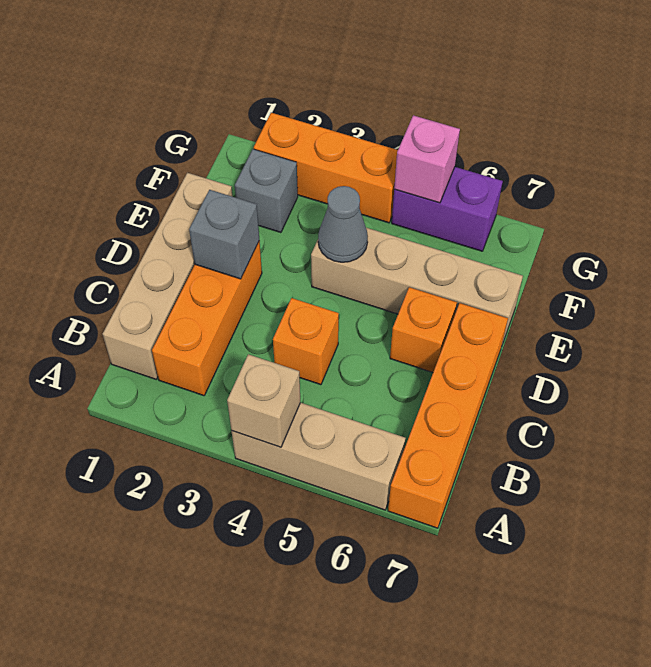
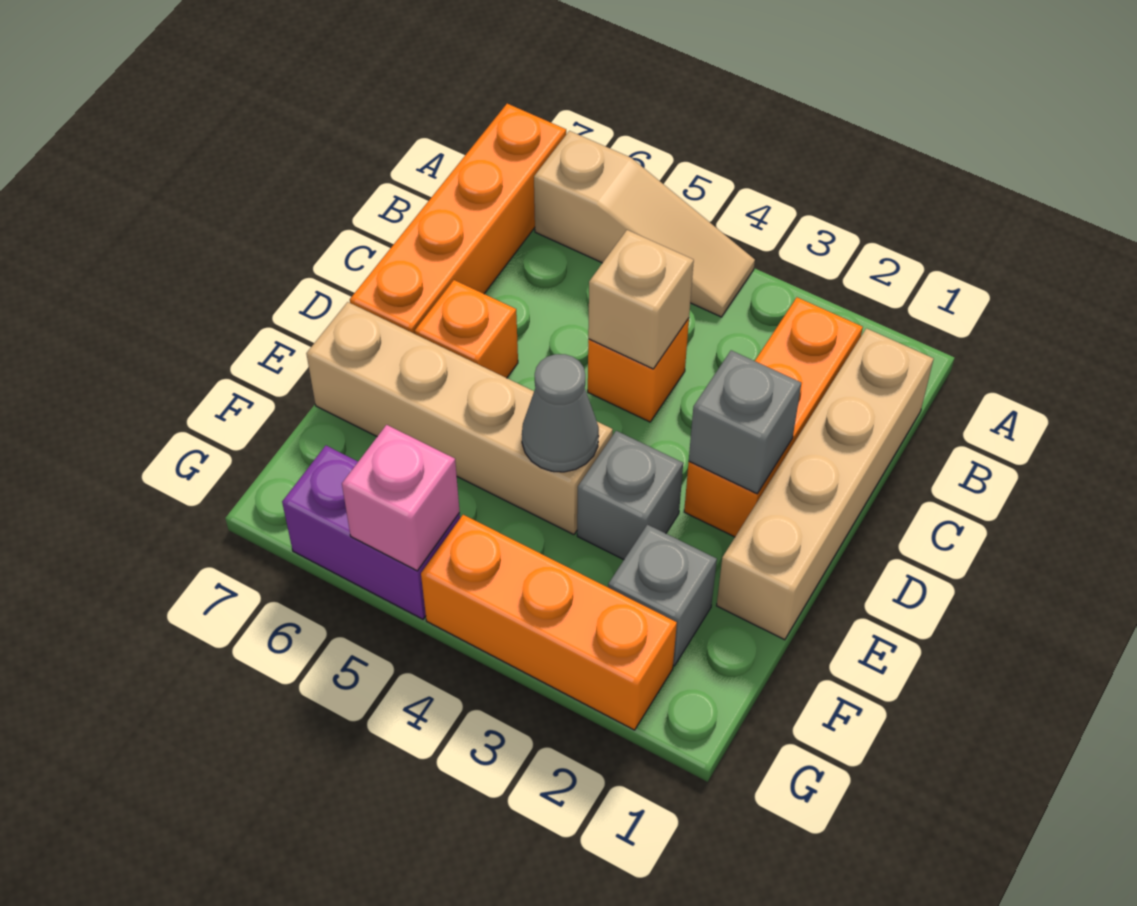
tan 1x3 brick [232,403,406,510] -> tan 1x3 slope [534,131,755,317]
tan 1x1 brick [227,354,301,447] -> tan 1x1 brick moved to [588,230,694,369]
none -> grey 1x1 brick [577,431,683,560]

